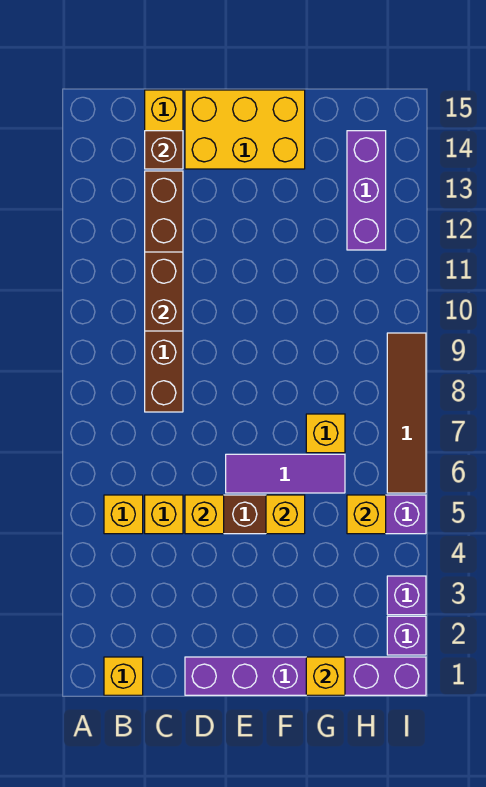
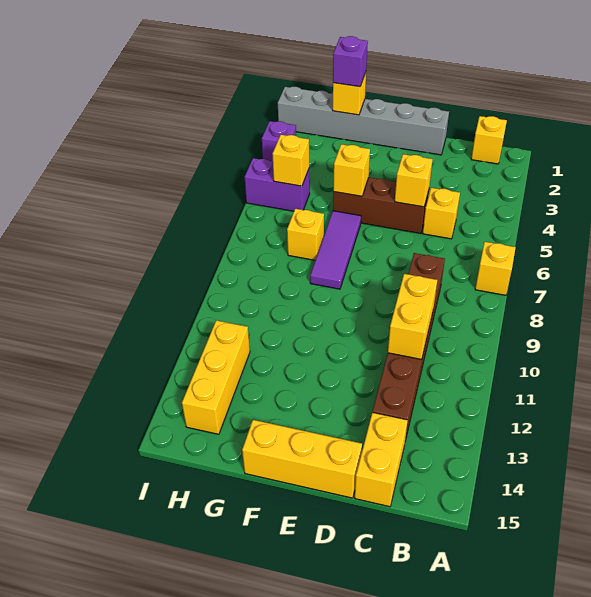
yellow 1x1 brick [104,495,143,534] -> yellow 1x1 brick moved to [475,242,516,295]
brown 1x2 brick [145,252,183,331] -> yellow 1x2 brick [388,274,437,360]
brown 1x1 brick [145,131,183,169] -> none
purple 1x6 brick [185,657,426,695] -> grey 1x6 brick [278,87,449,155]
yellow 2x3 brick [185,90,305,169] -> yellow 1x3 brick [242,420,362,498]
purple 1x3 tile [226,454,345,493] -> purple 1x3 tile turned to [310,211,361,289]
purple 1x3 brick [347,131,386,250] -> yellow 1x3 brick [182,320,250,434]
purple 1x1 brick [387,616,426,655] -> purple 1x1 brick moved to [333,36,368,87]
brown 1x4 tile [387,333,426,493] -> none

